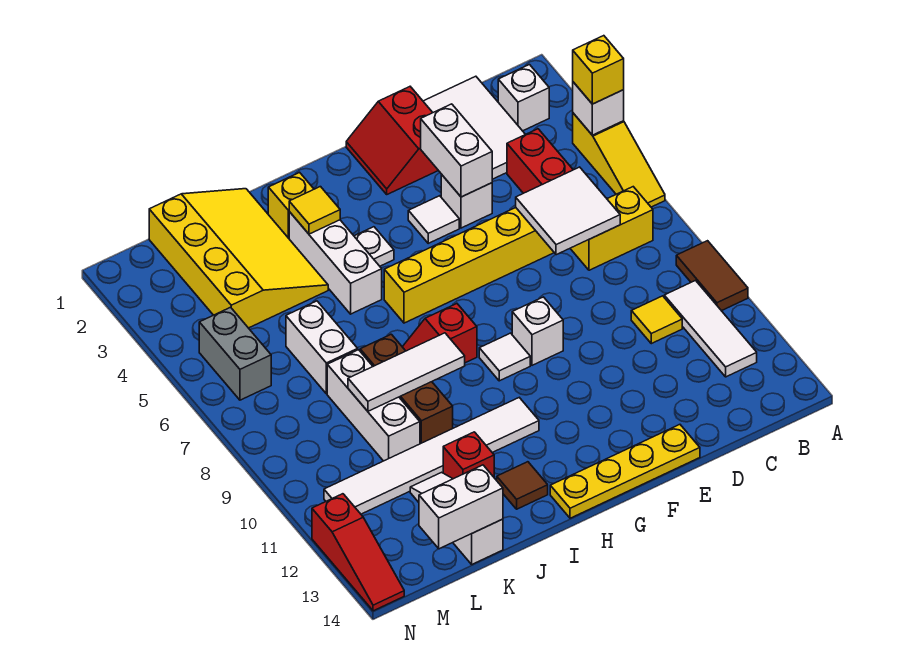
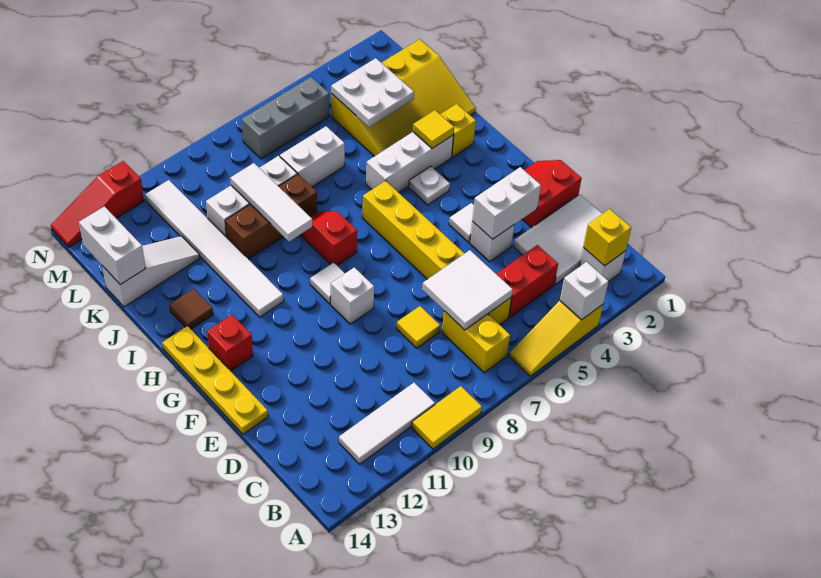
yellow 1x1 brick [573,36,624,104] -> yellow 1x1 brick moved to [583,209,631,266]
brown 1x2 tile [676,241,748,311] -> yellow 1x2 tile [412,386,482,449]
yellow 1x1 tile [631,296,682,344] -> yellow 1x1 tile moved to [397,306,440,348]
red 1x1 brick [443,432,494,479] -> red 1x1 brick moved to [207,315,253,371]
none -> white 2x2 plate [331,58,414,127]
grey 1x2 brick [199,307,271,400] -> grey 1x3 brick [242,77,329,159]

